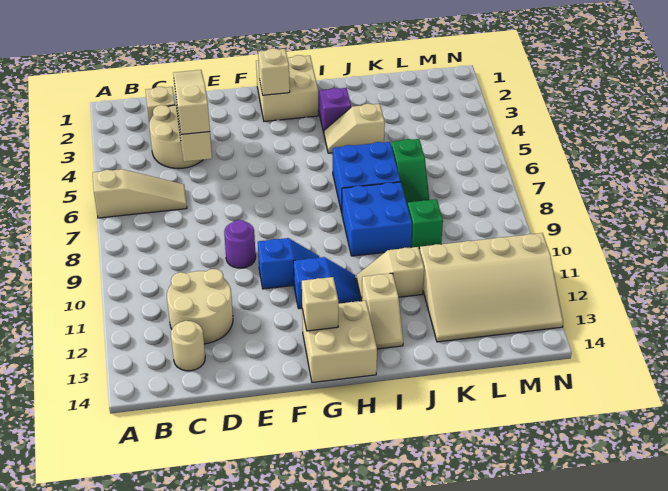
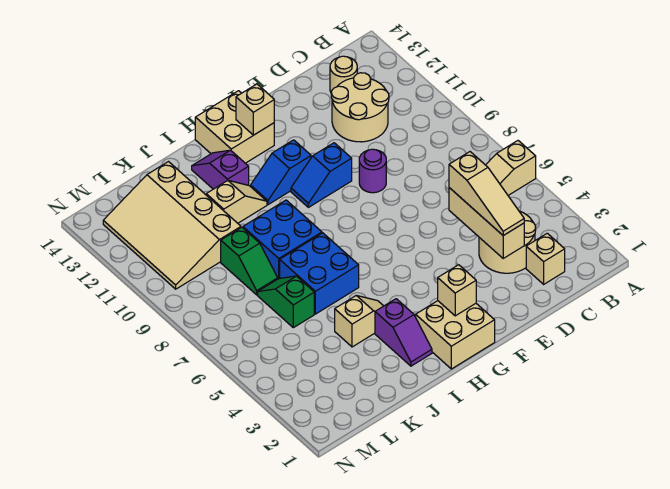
tan 1x2 slope [361,273,403,349] -> purple 1x2 slope [192,150,249,189]
tan 3x4 slope [420,233,563,342] -> tan 3x4 slope turned to [103,162,241,289]

